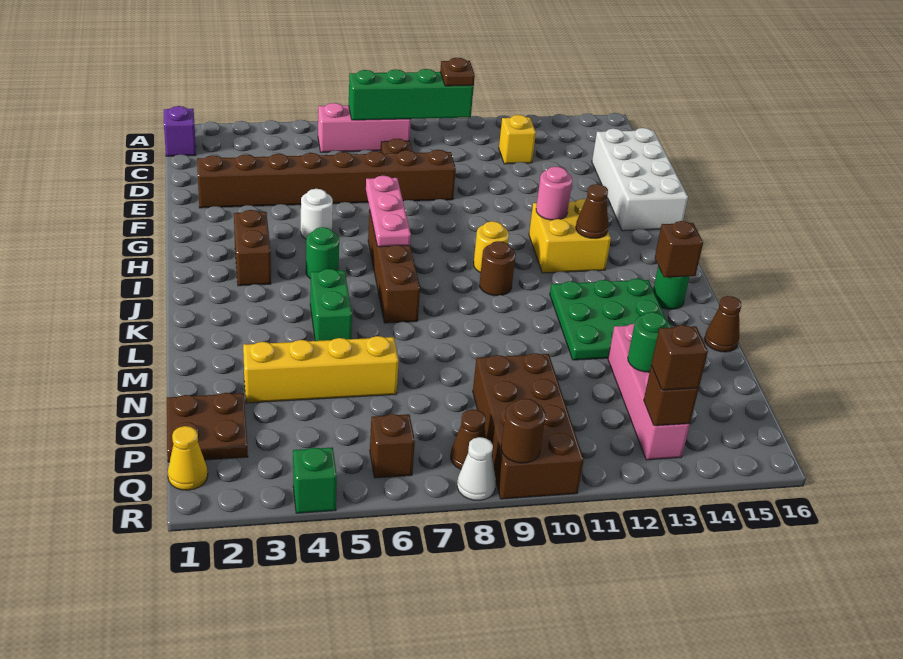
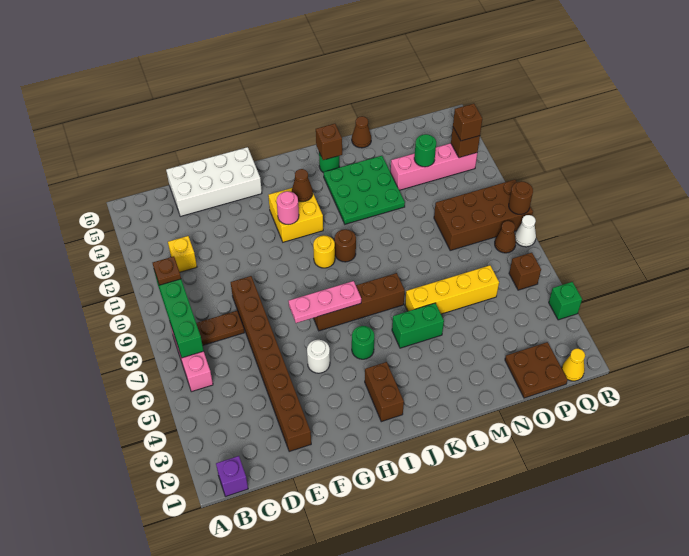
brown 1x2 brick [234,210,271,286] -> brown 1x2 brick turned to [365,362,404,422]
yellow 1x4 brick [243,336,399,403] -> yellow 1x4 brick turned to [405,265,499,314]

